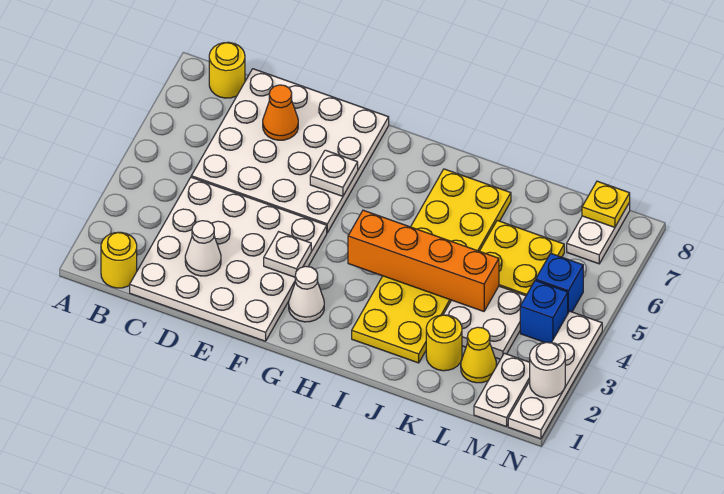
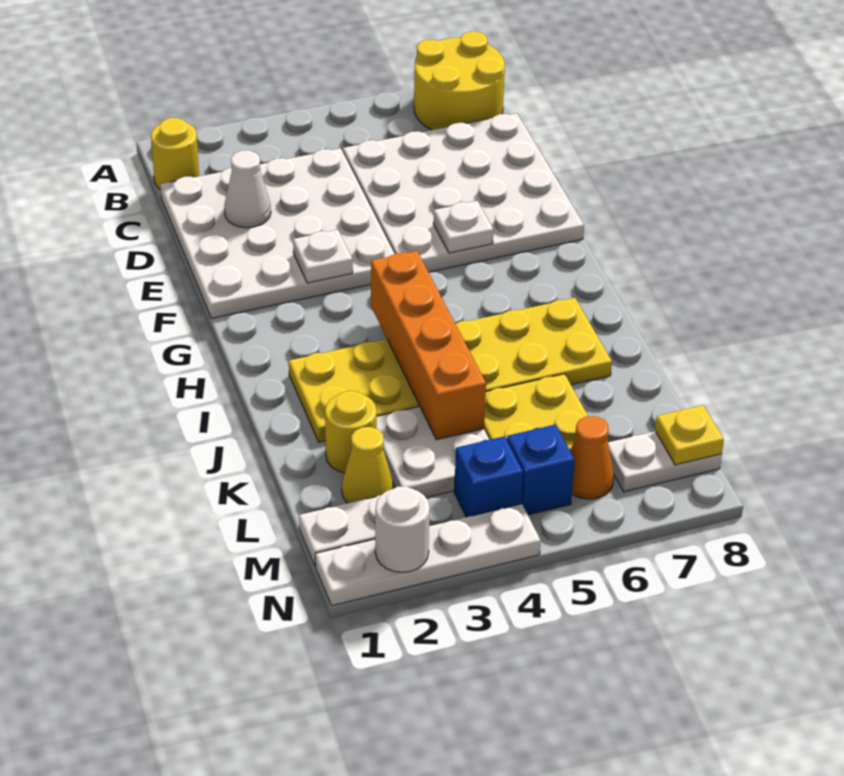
yellow 1x1 round brick [209,42,245,98] -> yellow 2x2 round brick [414,31,505,130]
orange 1x1 cone [263,85,298,140] -> orange 1x1 cone moved to [570,416,614,499]
white 1x1 cone [289,266,324,322] -> none

